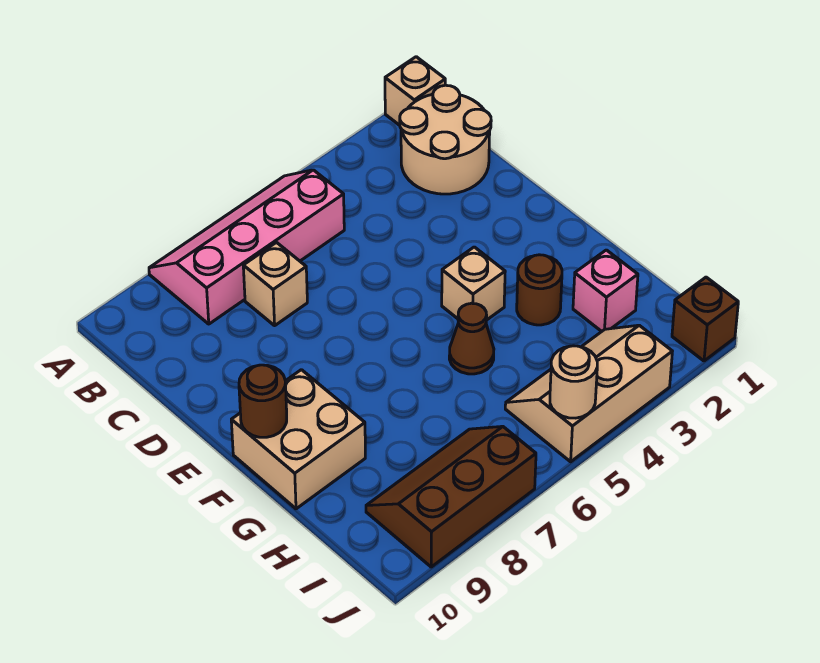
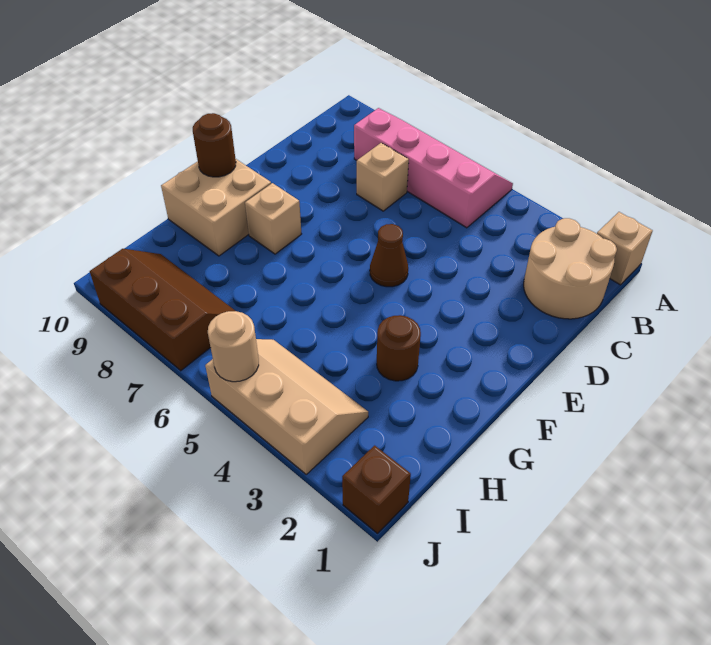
tan 1x1 brick [442,247,505,320] -> tan 1x1 brick moved to [245,183,301,254]
brown 1x1 cone [449,303,494,374] -> brown 1x1 cone moved to [370,224,408,287]
pink 1x1 brick [573,250,638,332] -> none

